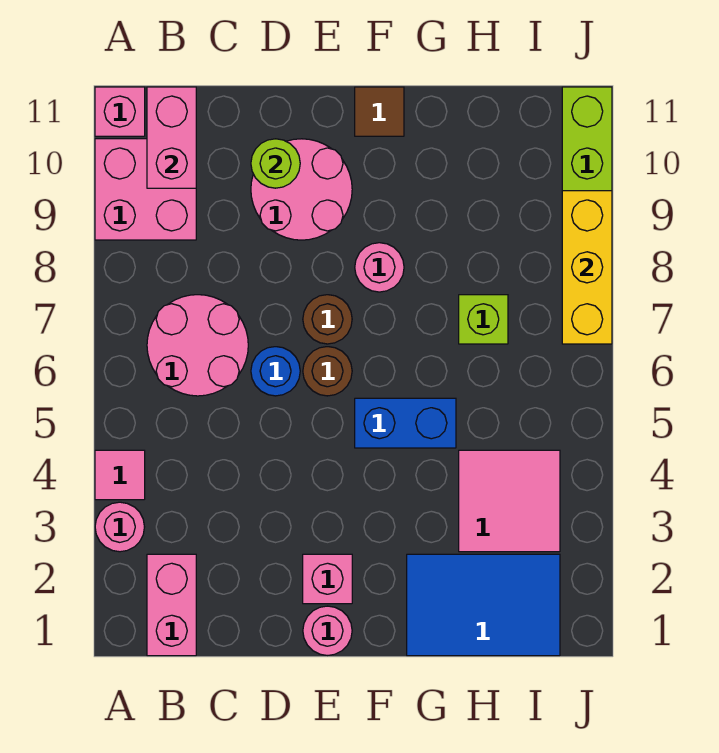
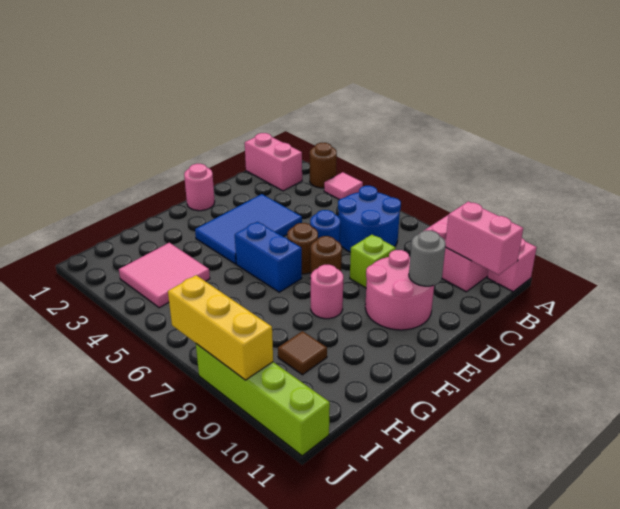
pink 1x1 round brick [95,502,144,552] -> brown 1x1 round brick [310,143,337,188]
pink 2x2 round brick [147,295,248,396] -> blue 2x2 round brick [338,186,401,252]
lime 1x1 round brick [251,139,300,188] -> grey 1x1 round brick [409,230,446,286]
pink 1x1 brick [303,554,352,604] -> none
blue 1x2 brick [355,398,456,448] -> blue 1x2 brick turned to [235,222,302,292]
brown 1x1 tile [355,87,404,136] -> brown 1x1 tile moved to [278,331,327,375]
blue 2x3 tile [407,554,560,656] -> blue 2x3 tile moved to [195,194,302,264]
lime 1x1 brick [459,295,508,344] -> lime 1x1 brick moved to [350,235,396,288]

